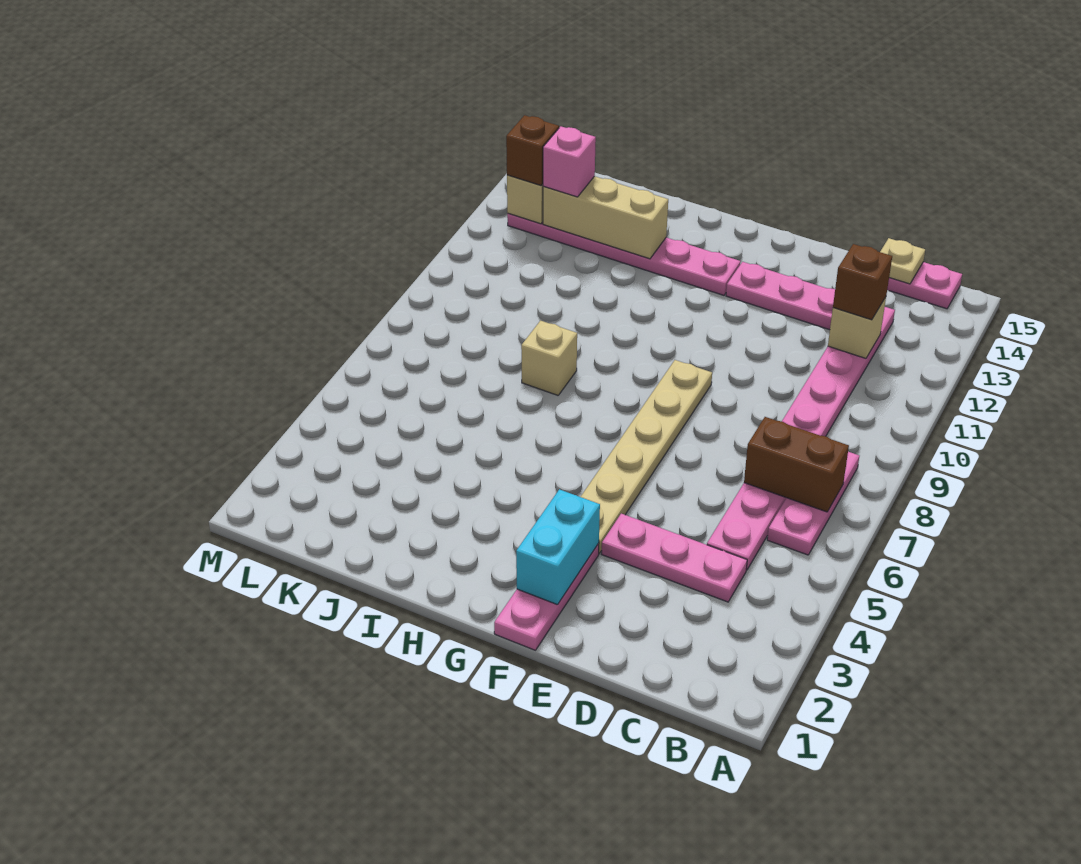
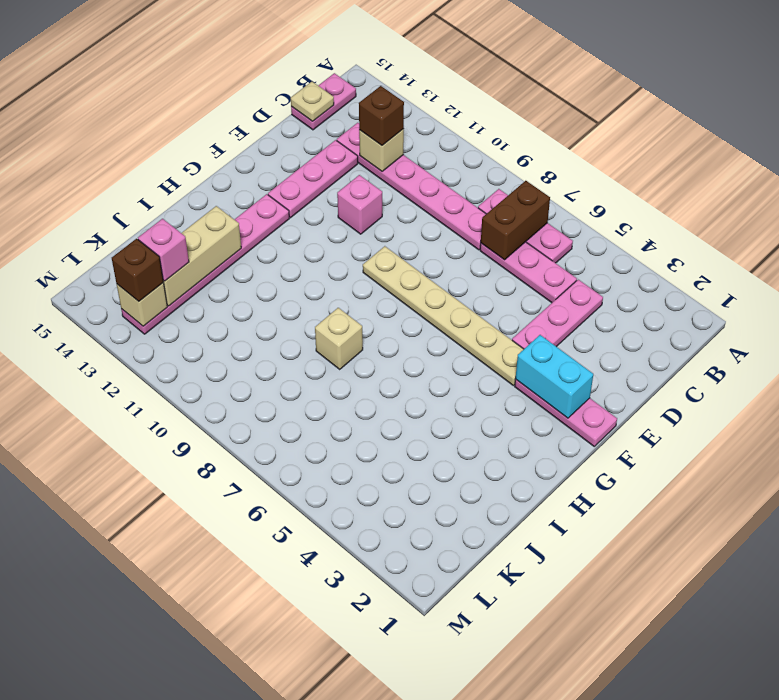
none -> pink 1x1 brick [337,175,382,234]

